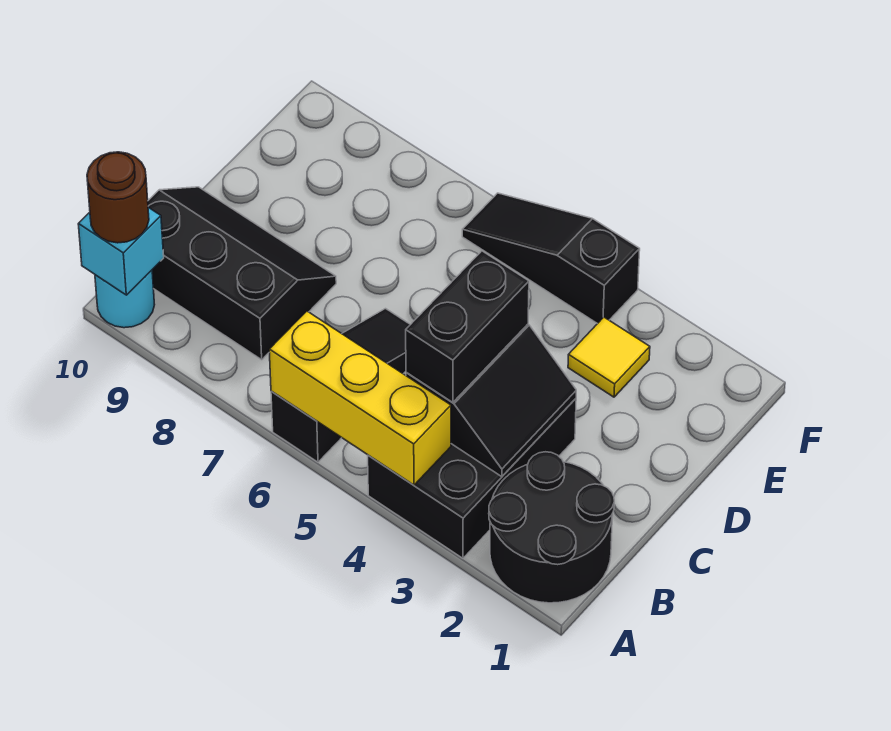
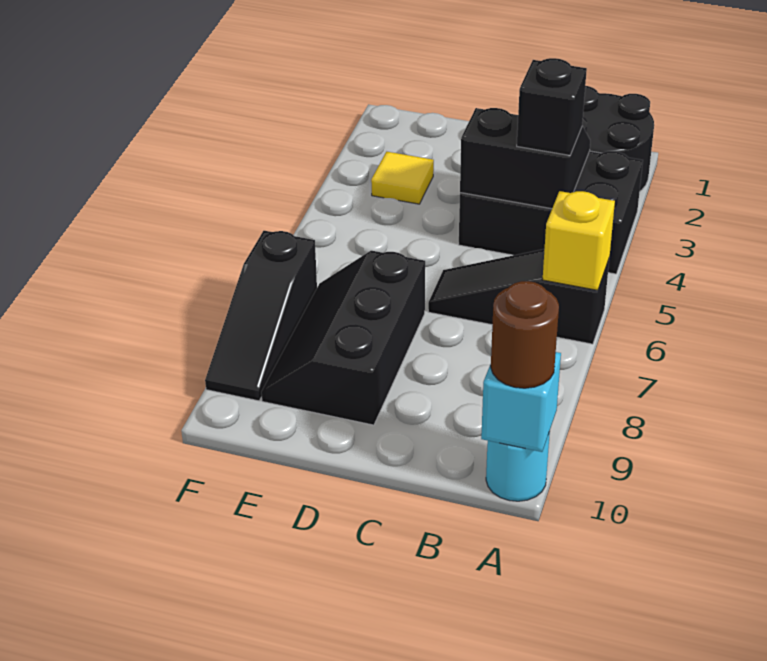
yellow 1x3 brick [269,311,451,485] -> yellow 1x1 brick [543,191,615,290]
black 1x2 brick [406,251,529,402] -> black 1x1 brick [517,58,587,155]
black 2x3 slope [148,187,336,360] -> black 2x3 slope moved to [261,251,425,425]
black 1x3 slope [462,193,640,324] -> black 1x3 slope moved to [205,231,317,401]

